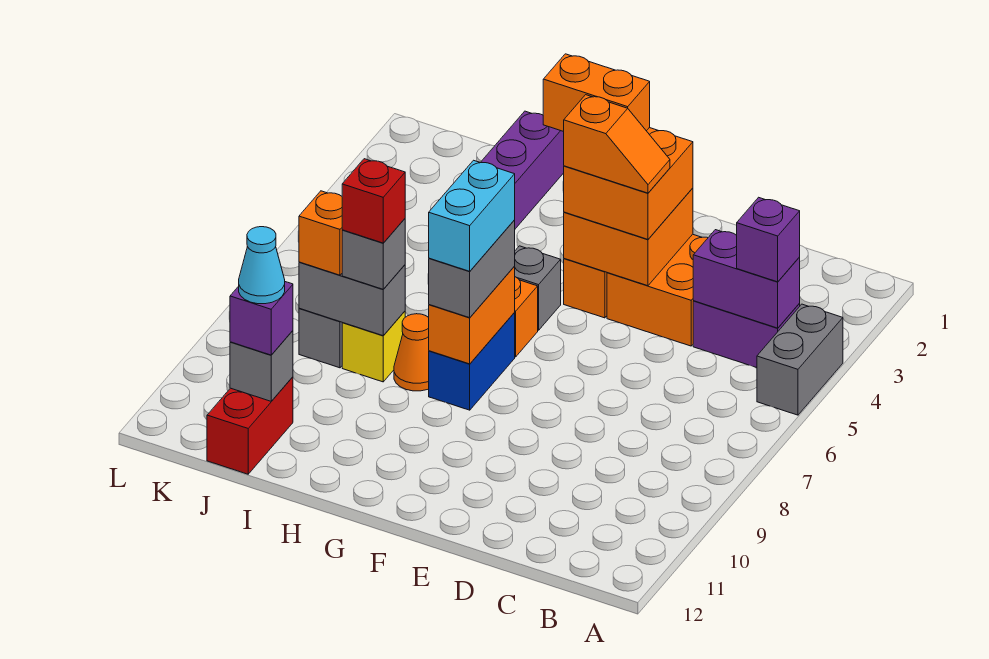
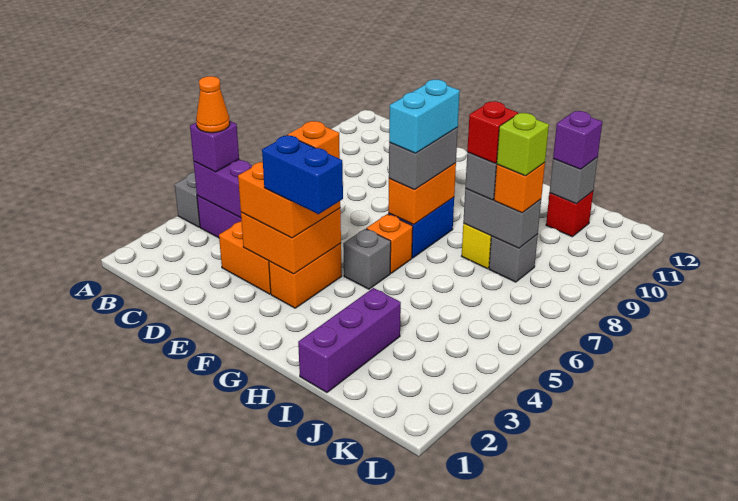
orange 1x2 brick [543,54,650,132] -> blue 1x2 brick [262,136,343,214]
orange 1x1 cone [394,314,429,391] -> orange 1x1 cone moved to [196,76,230,133]
none -> lime 1x1 brick [497,113,549,176]
red 1x2 brick [207,377,293,474] -> red 1x1 brick [546,191,593,237]
cyan 1x1 cone [239,227,285,304] -> none

